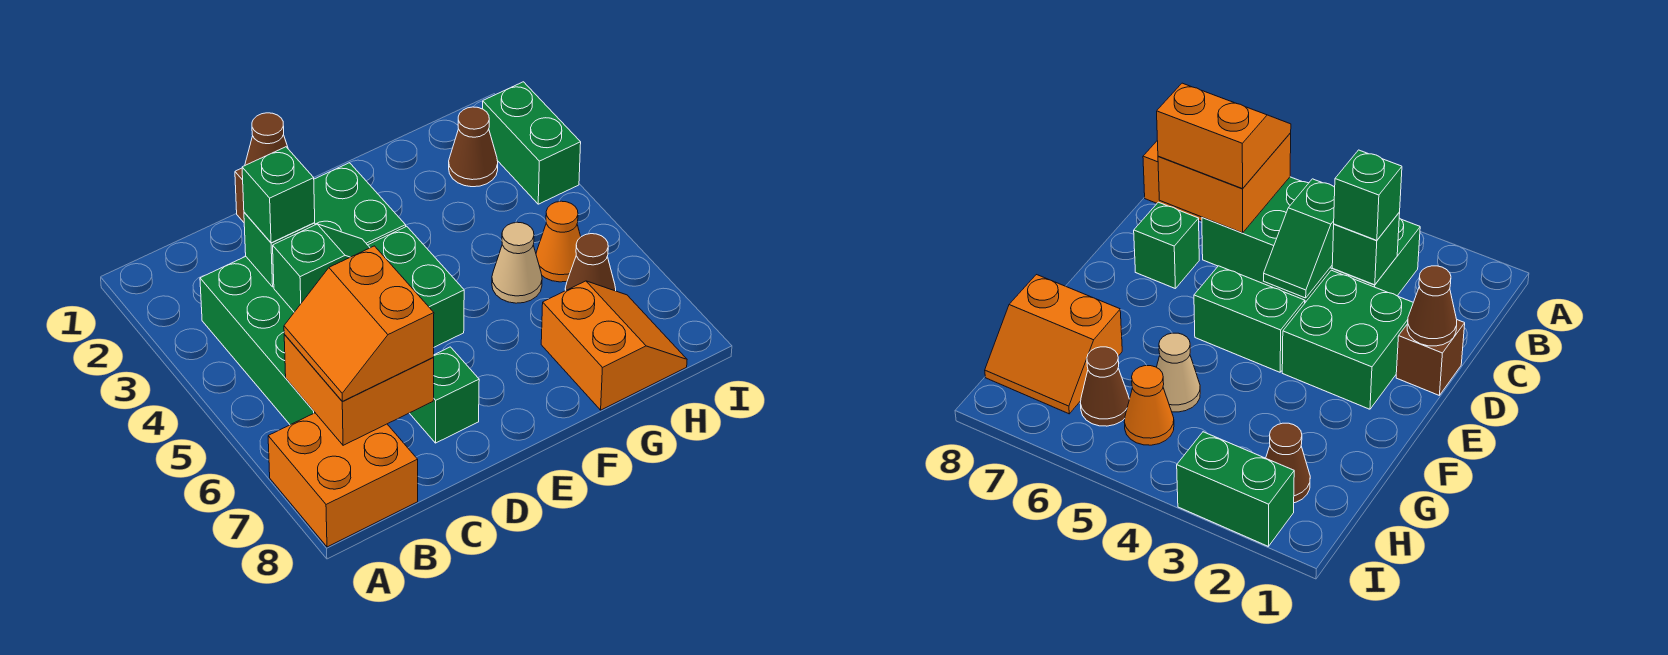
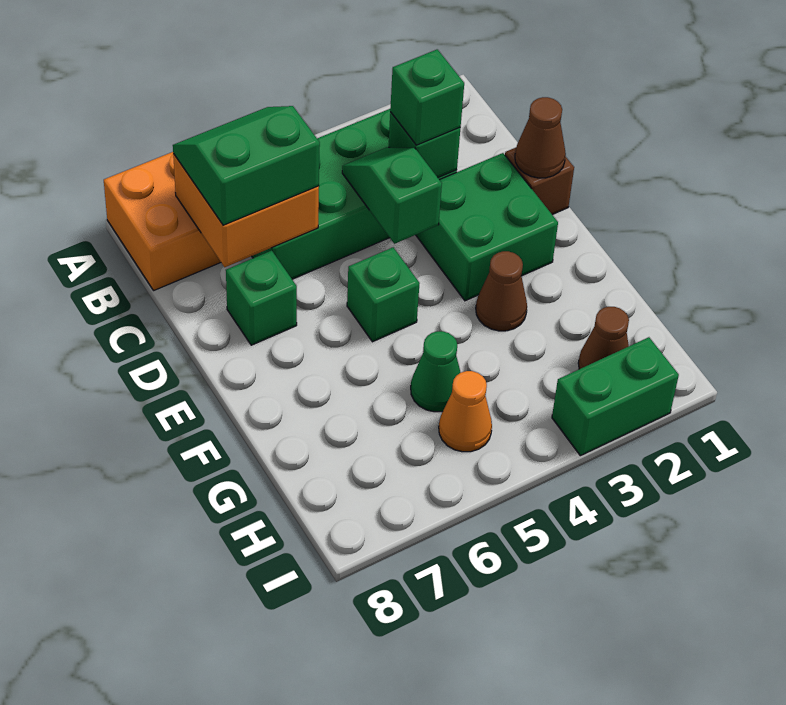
orange 2x2 slope [284,246,434,402] -> green 2x2 slope [173,106,320,225]
green 1x2 slope [273,224,370,312] -> green 1x2 slope turned to [342,147,442,244]
green 1x2 brick [368,226,464,347] -> green 1x1 brick [347,247,420,342]
tan 1x1 cone [492,222,542,303] -> green 1x1 cone [411,331,461,412]
orange 2x2 slope [541,281,687,410] -> none
brown 1x1 cone [565,234,616,291] -> brown 1x1 cone moved to [476,251,527,331]

